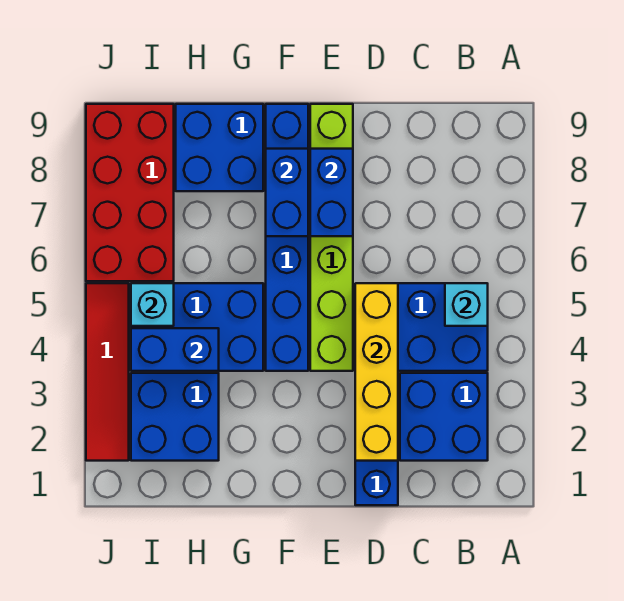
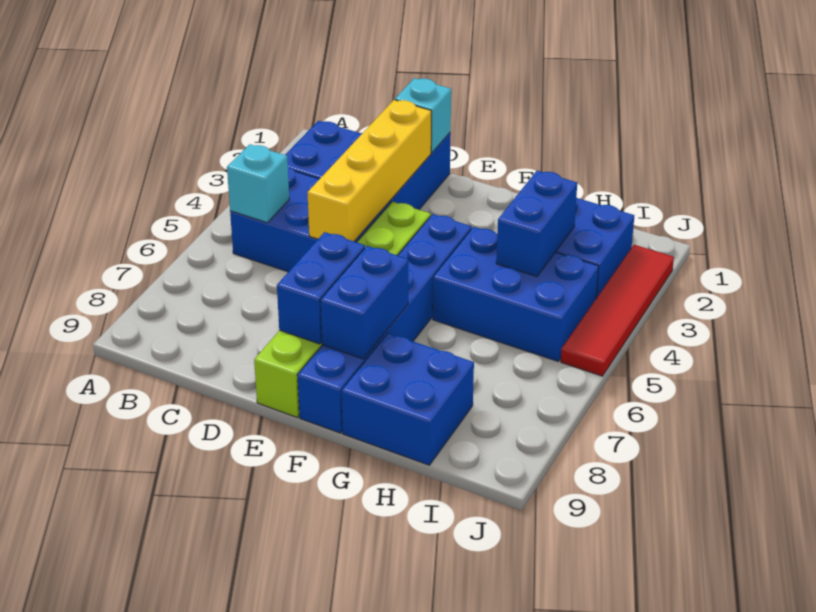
blue 1x2 brick [131,328,219,371] -> blue 1x2 brick turned to [496,171,577,276]
cyan 1x1 brick [131,283,174,326] -> cyan 1x1 brick moved to [395,78,451,153]
red 2x4 brick [86,104,174,281] -> none

